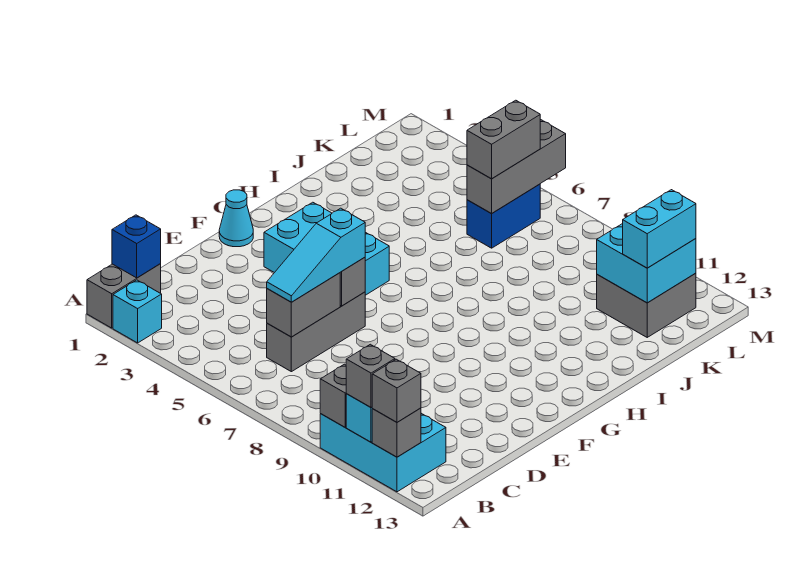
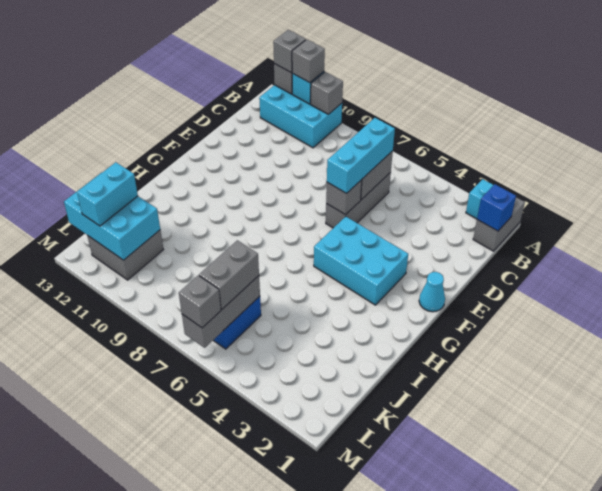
cyan 1x3 slope [267,208,365,302] -> cyan 1x3 brick [327,118,395,193]
cyan 2x2 brick [597,224,696,303] -> cyan 2x3 brick [64,173,160,260]
none -> grey 1x1 brick [179,275,221,328]

